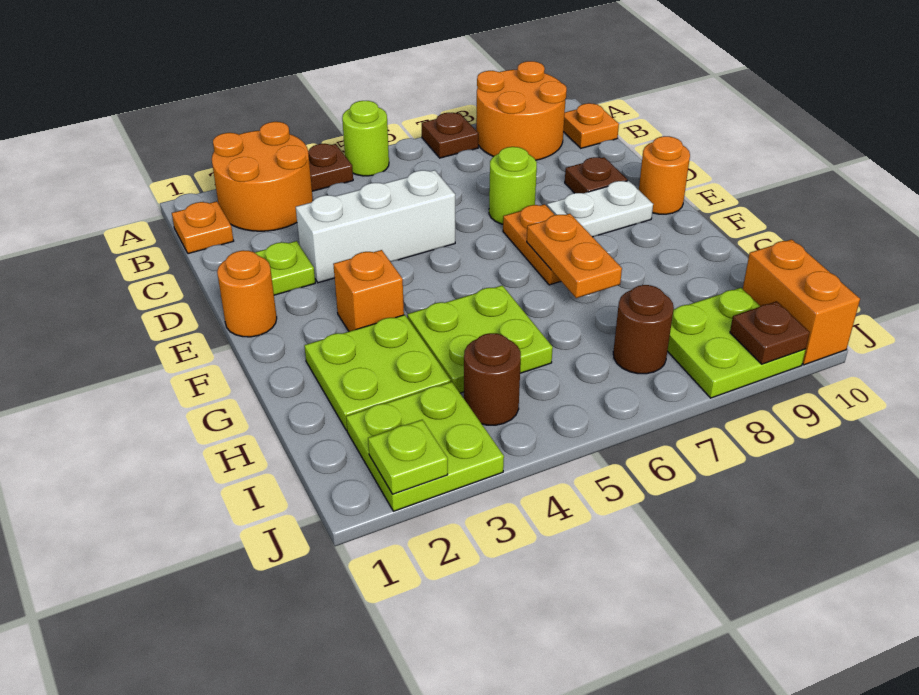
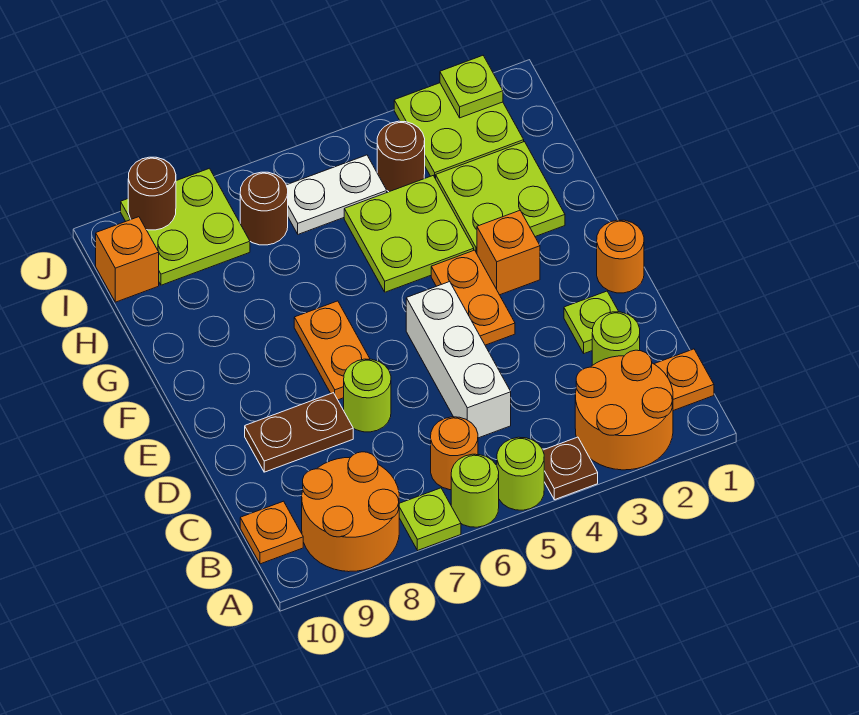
none -> lime 1x1 round brick [451,454,499,527]
brown 1x1 plate [422,113,479,158] -> lime 1x1 plate [399,488,461,550]
none -> lime 1x1 round brick [592,312,640,365]
white 1x3 brick [296,170,455,283] -> white 1x3 brick turned to [406,282,511,438]
brown 1x1 plate [565,157,627,193] -> brown 1x2 plate [245,393,353,472]
white 1x2 plate [547,181,653,237] -> white 1x2 plate moved to [286,155,387,234]
orange 1x1 round brick [639,136,690,214] -> orange 1x1 round brick moved to [431,417,478,490]
orange 1x2 plate [527,214,622,298] -> orange 1x2 plate moved to [431,250,515,345]
orange 1x2 brick [743,239,860,365] -> orange 1x1 brick [96,217,159,302]
brown 1x1 plate [730,301,810,364] -> brown 1x1 round brick [128,157,176,230]

